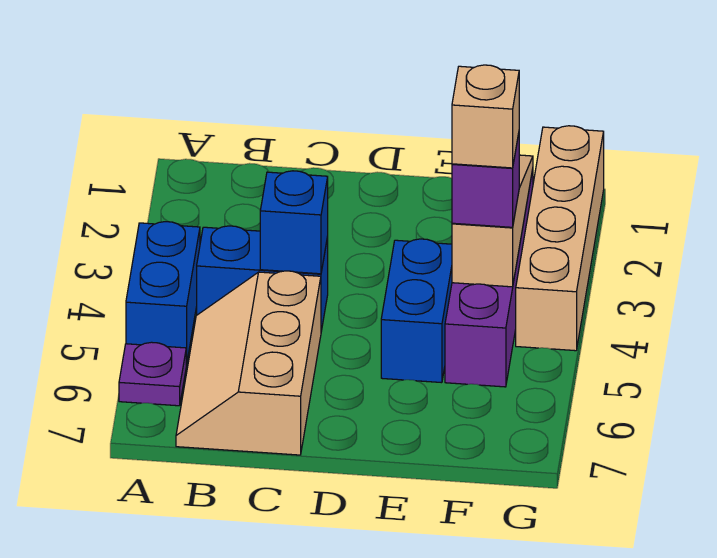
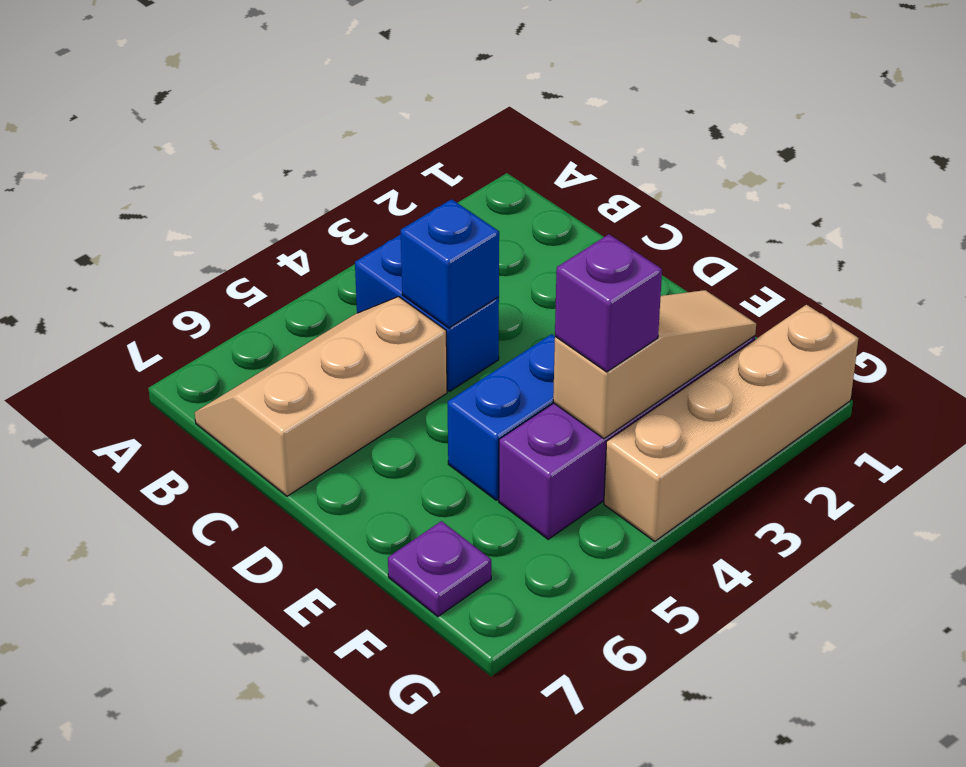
blue 1x2 brick [126,222,200,365] -> none
purple 1x1 plate [119,342,186,406] -> purple 1x1 plate moved to [388,521,491,617]
tan 1x1 brick [452,65,519,168] -> none

